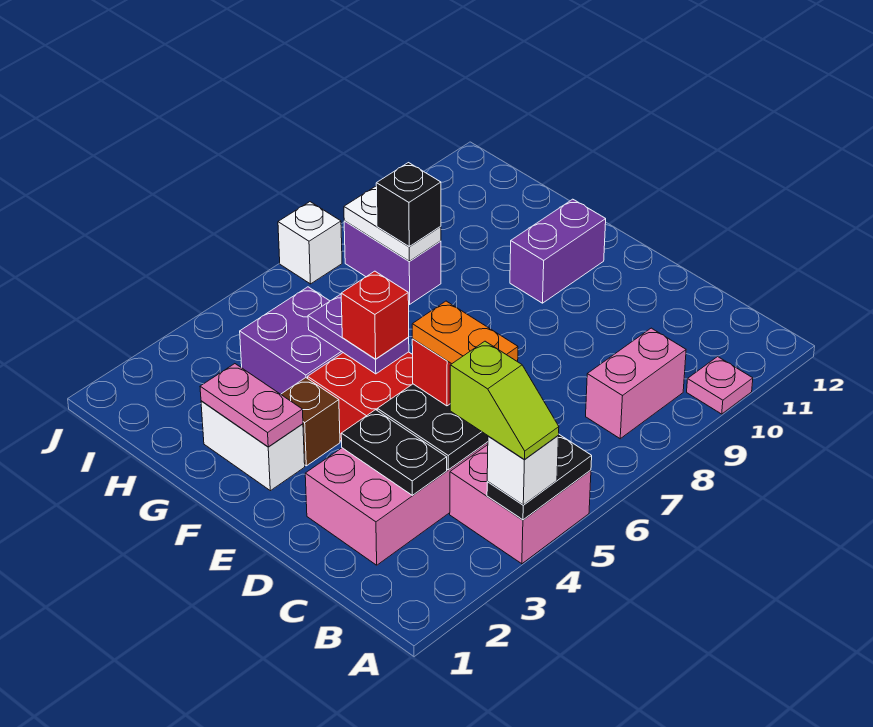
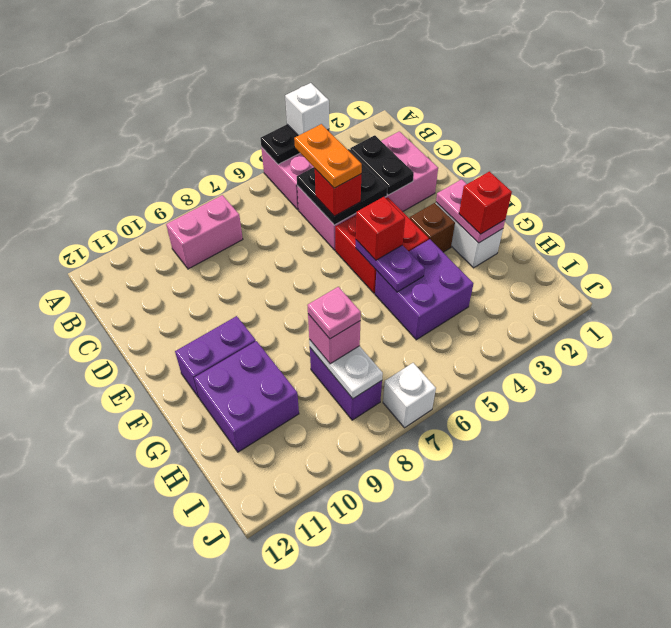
lime 1x2 slope [450,341,559,459] -> none
pink 1x1 plate [687,357,753,414] -> pink 1x1 plate moved to [307,287,361,339]
none -> red 1x1 brick [459,171,512,234]
none -> purple 2x2 brick [194,341,299,452]
black 1x1 brick [376,163,441,246] -> pink 1x1 brick [308,314,360,364]

